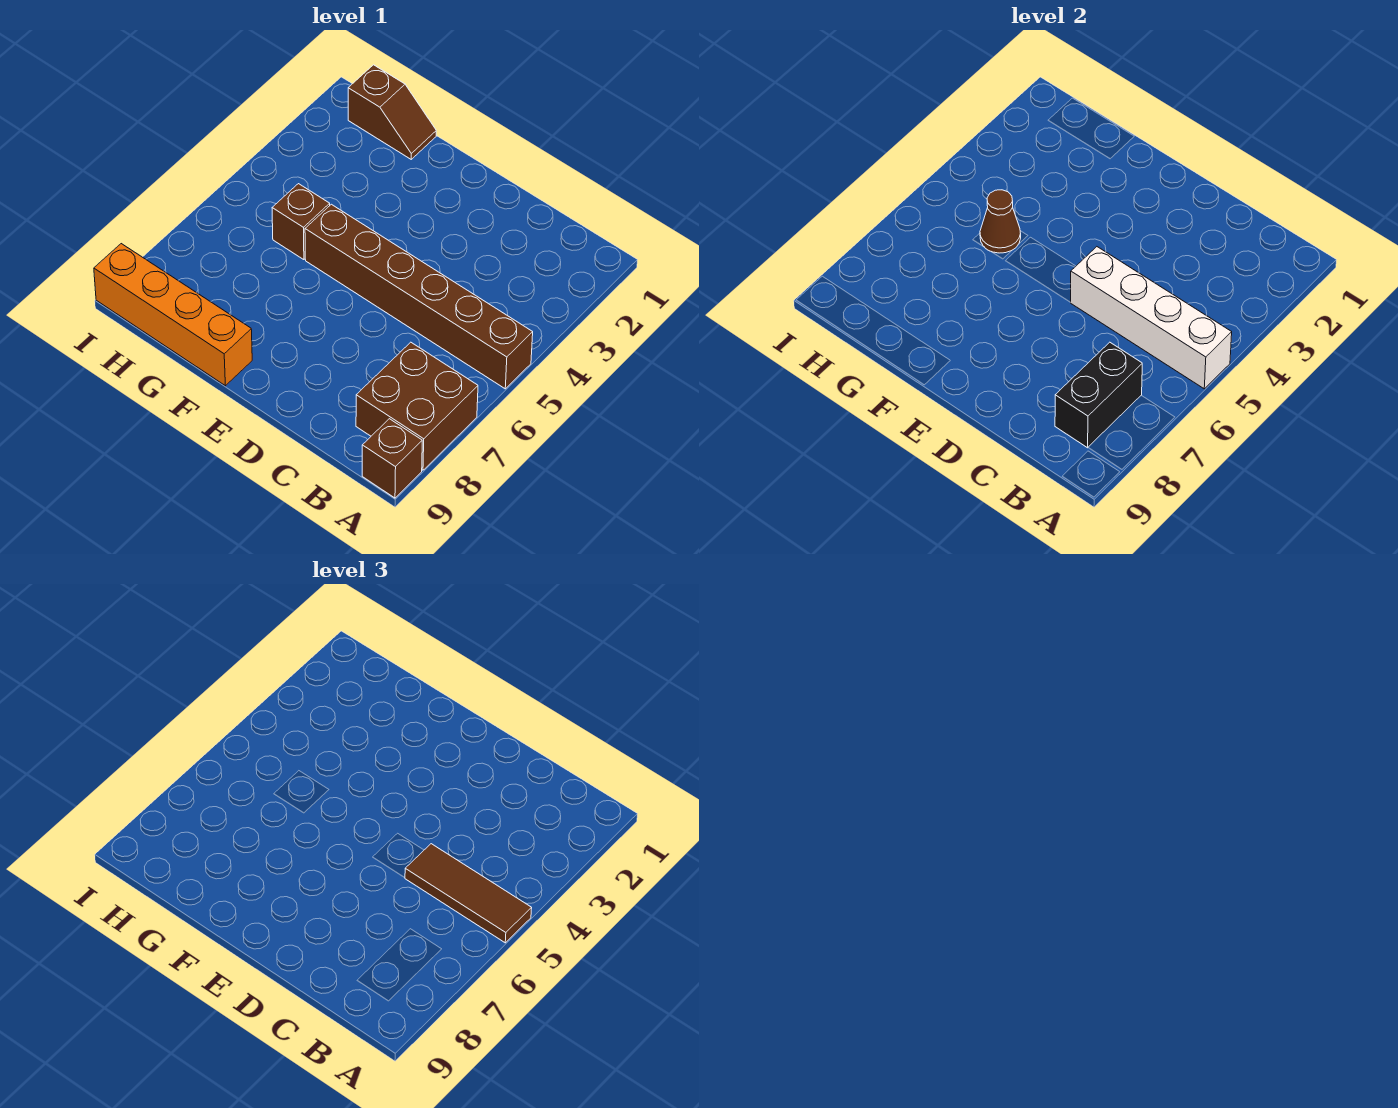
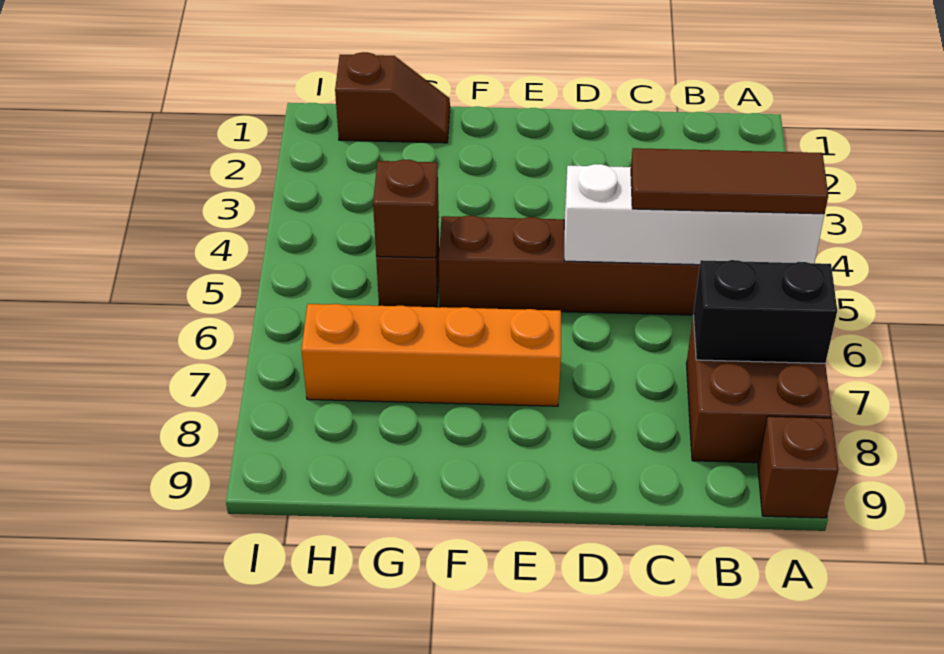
black 1x2 brick [1055,342,1142,448] -> black 1x2 brick turned to [693,260,837,364]
orange 1x4 brick [94,244,252,386] -> orange 1x4 brick moved to [301,304,561,406]
brown 1x1 cone [980,190,1021,253] -> brown 1x1 brick [373,160,439,258]

